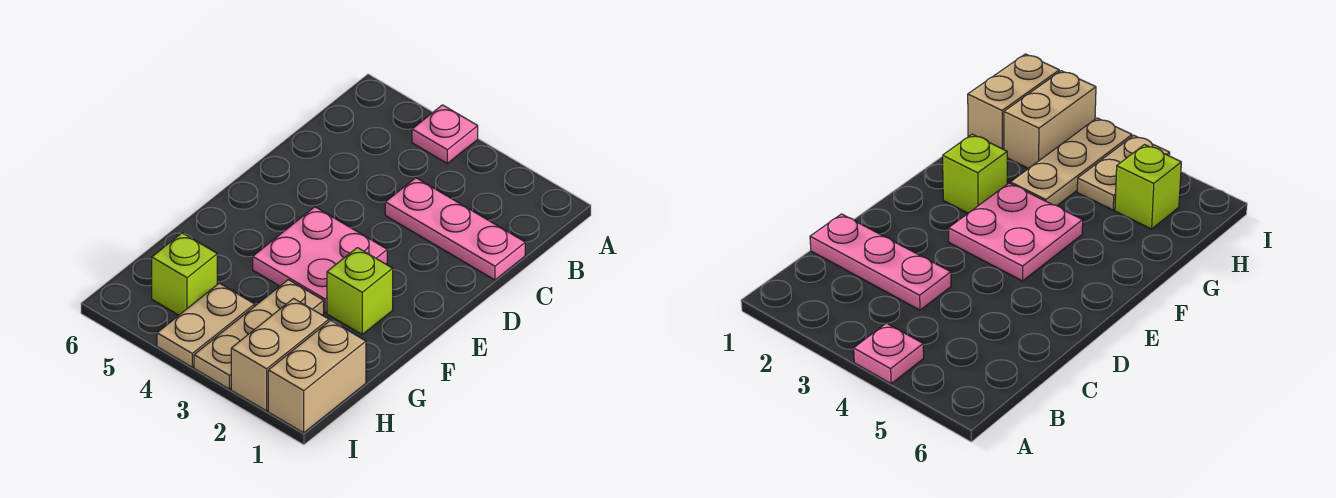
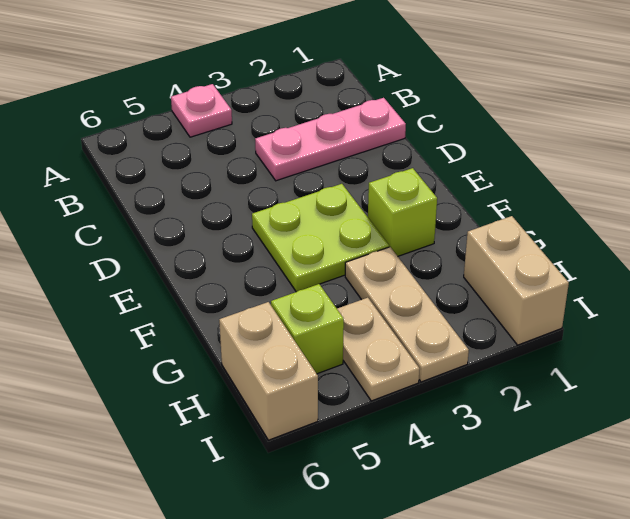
pink 2x2 plate [253,207,387,313] -> lime 2x2 plate [252,184,389,292]
tan 1x2 brick [231,299,329,411] -> tan 1x2 brick moved to [219,302,318,440]

